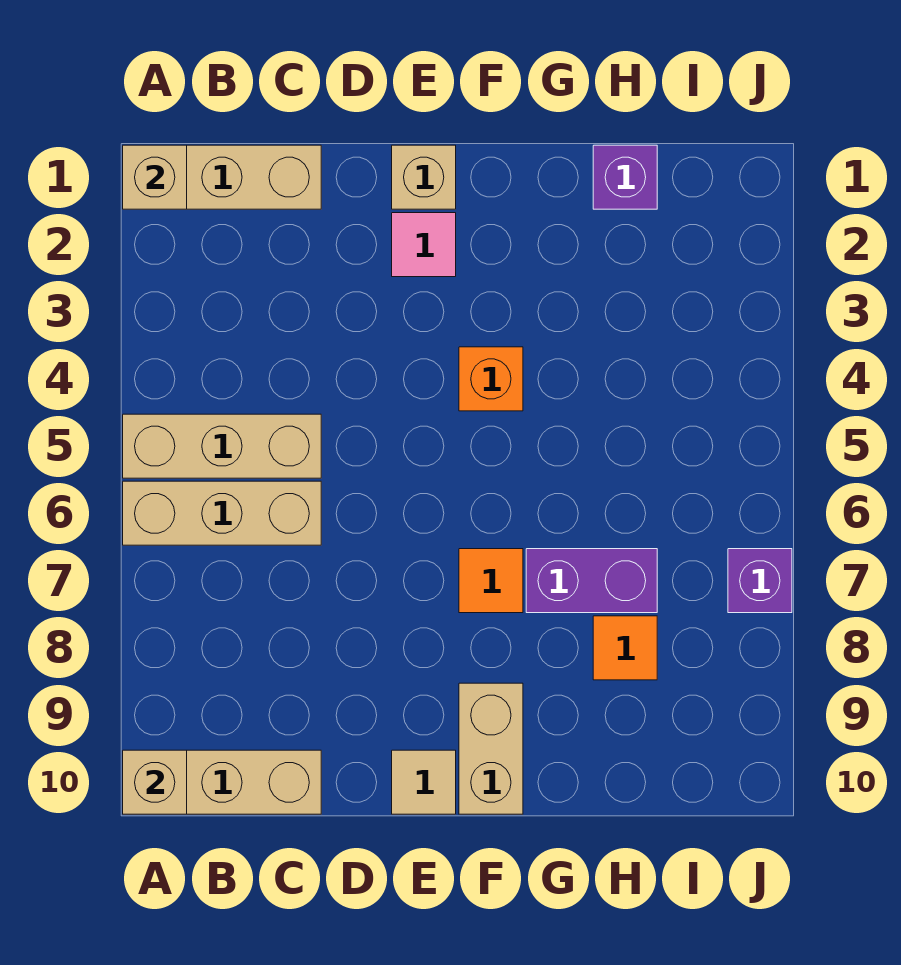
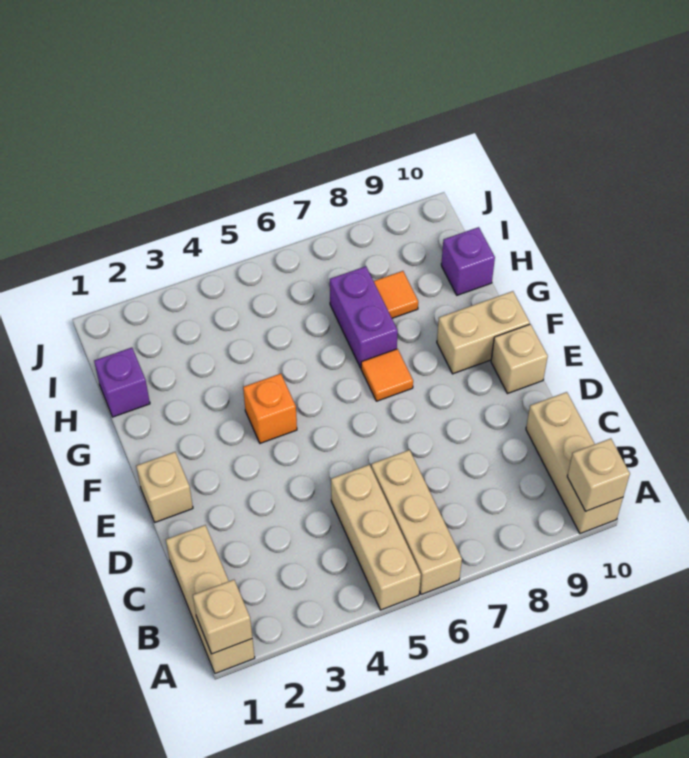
pink 1x1 tile [392,213,456,277] -> none
tan 1x1 tile [392,750,456,814] -> tan 1x1 brick [491,324,548,394]
purple 1x1 brick [728,549,792,613] -> purple 1x1 brick moved to [441,227,495,295]

